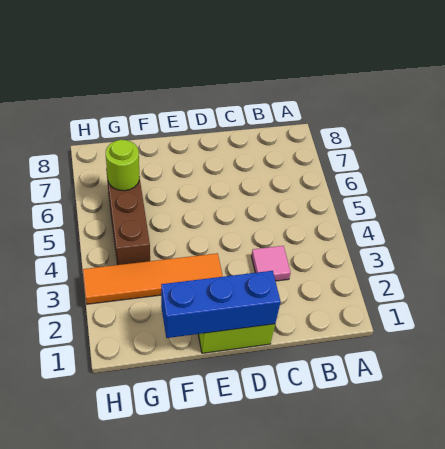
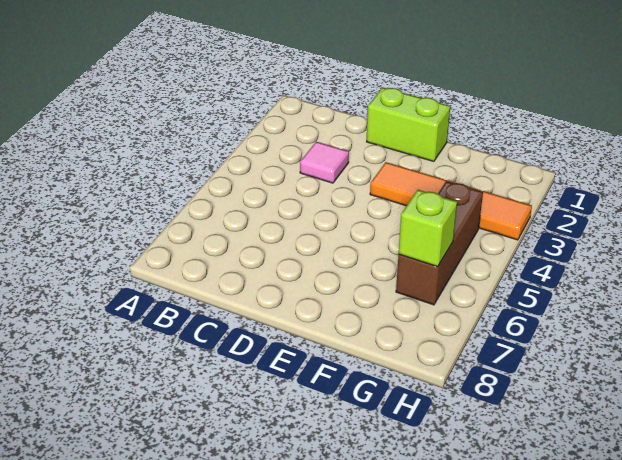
blue 1x3 brick [161,271,281,338] -> none
lime 1x1 round brick [106,140,140,191] -> lime 1x1 brick [399,190,457,267]

